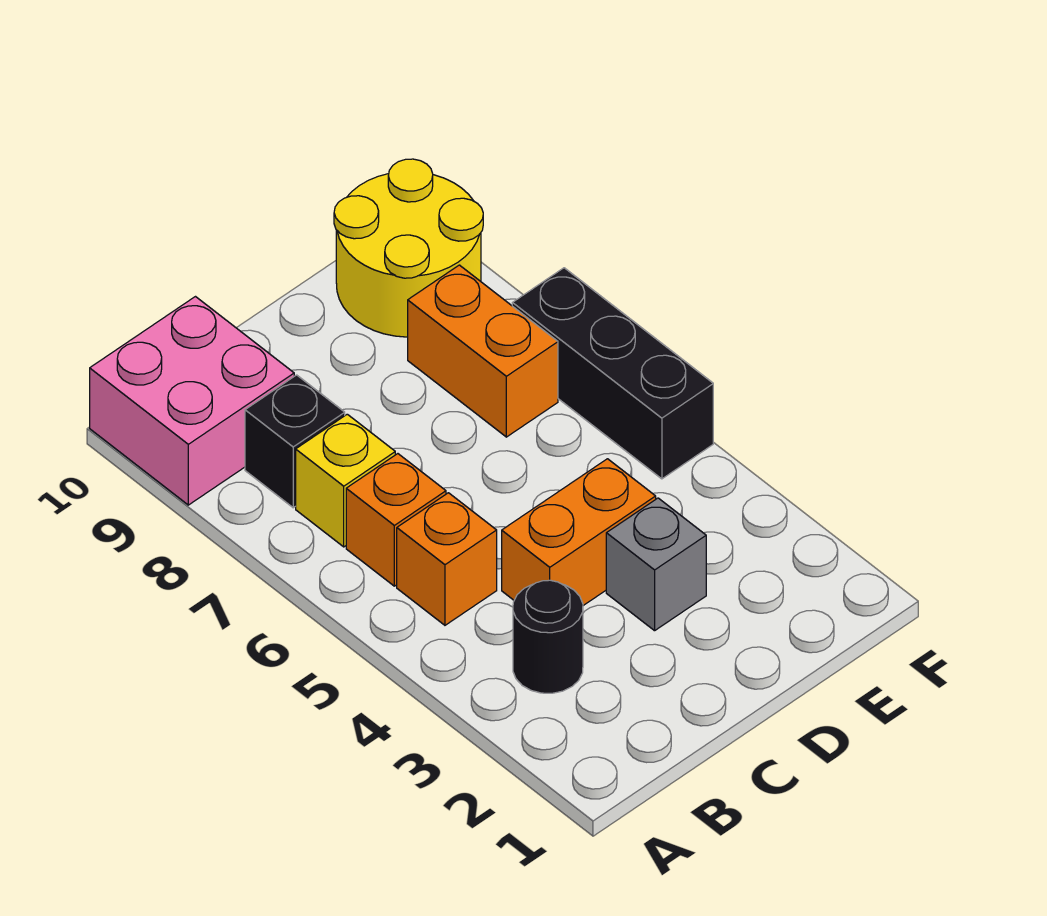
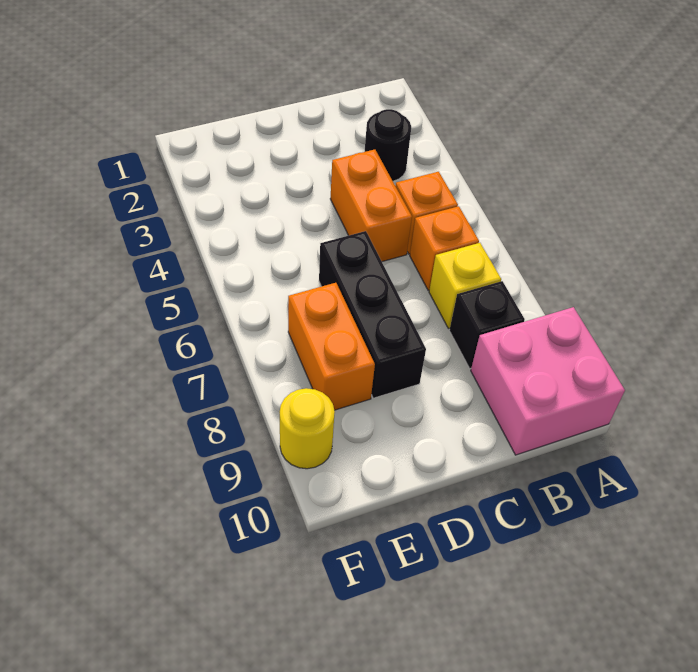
orange 1x2 brick [502,459,656,606] -> orange 1x2 brick turned to [330,150,412,262]
grey 1x1 brick [606,498,706,631] -> none
yellow 2x2 round brick [334,159,483,337] -> yellow 1x1 round brick [280,388,335,469]
black 1x3 brick [512,268,713,479] -> black 1x3 brick moved to [319,231,426,398]

